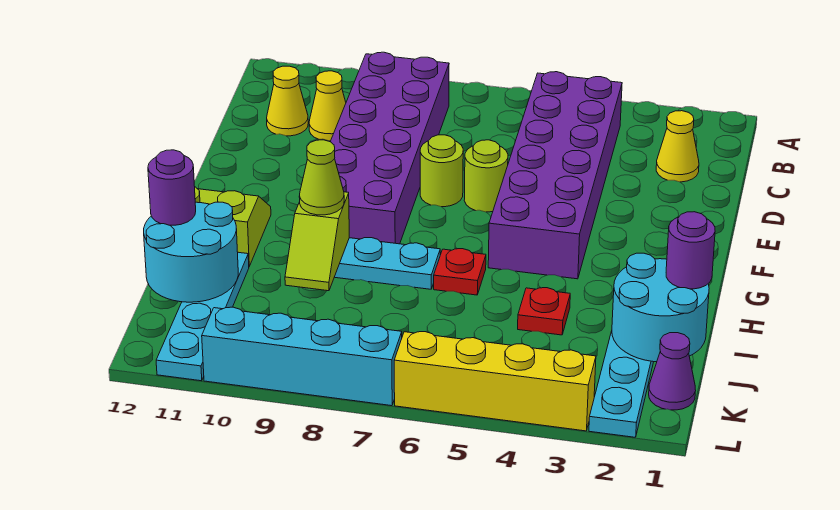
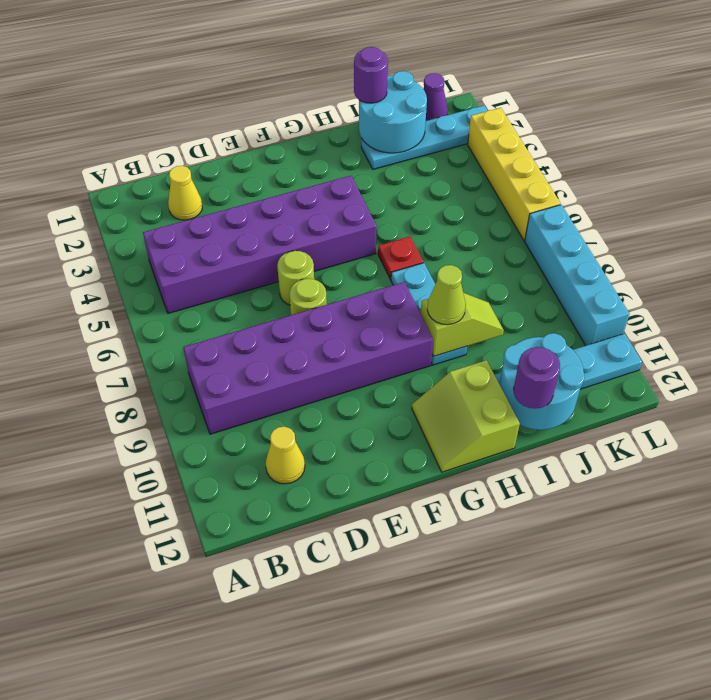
yellow 1x1 cone [309,71,346,141] -> none
red 1x1 plate [518,288,570,335] -> none

